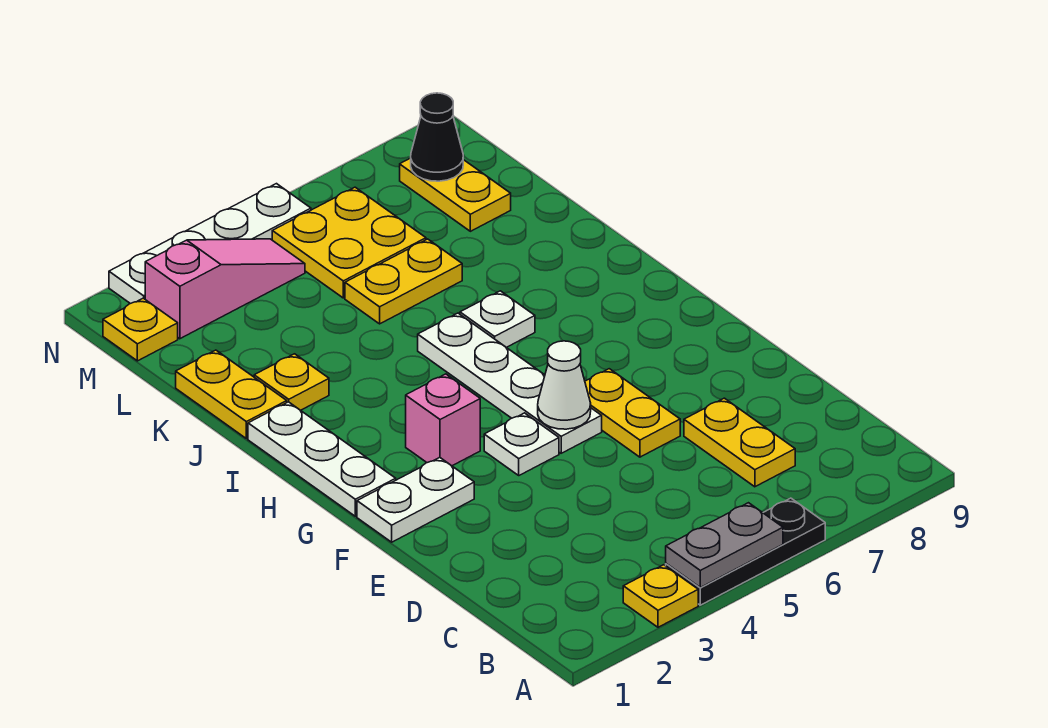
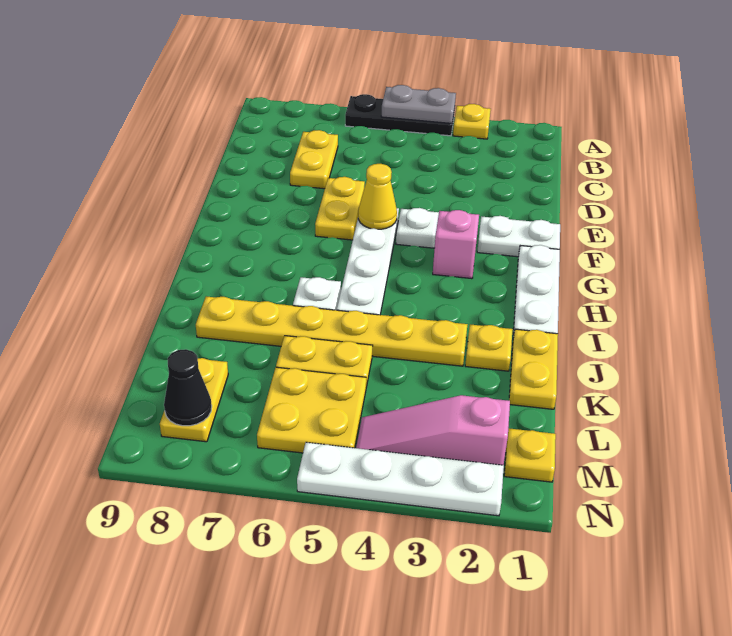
white 1x1 cone [538,341,591,429] -> yellow 1x1 cone [358,164,397,229]
none -> yellow 1x6 plate [196,296,468,366]

